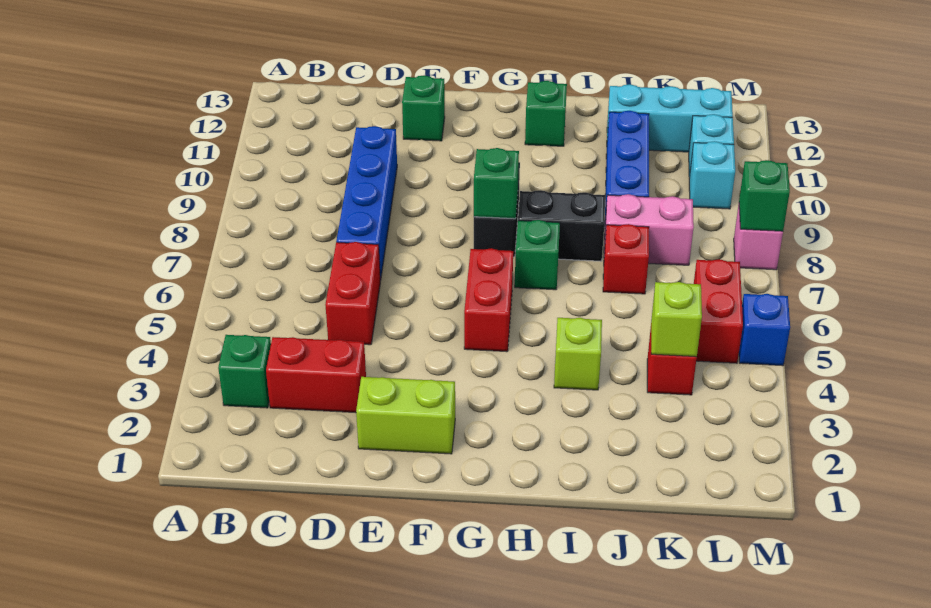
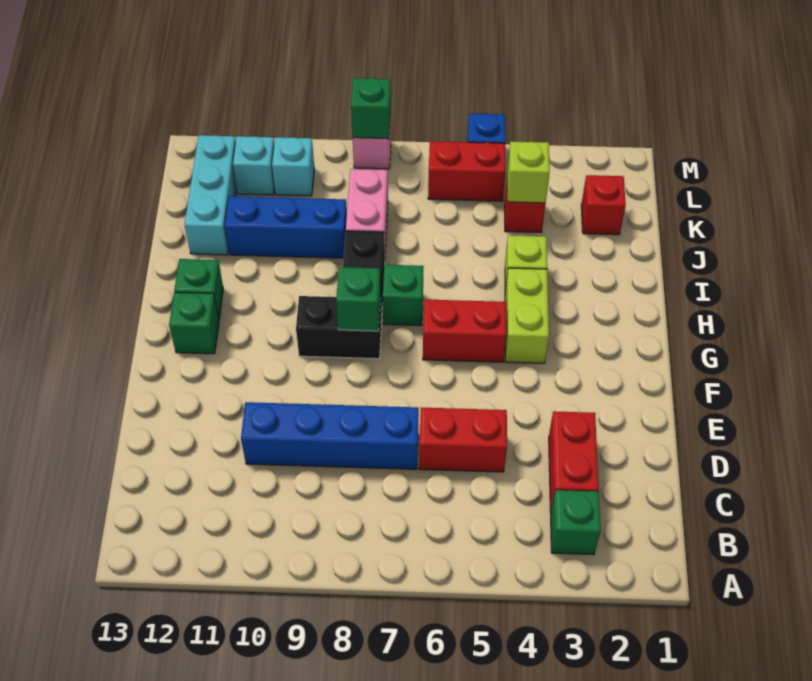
lime 1x2 brick [356,377,455,454] -> lime 1x2 brick moved to [505,268,549,363]
green 1x1 brick [402,75,445,141] -> green 1x1 brick moved to [169,292,219,354]
red 1x1 brick [603,224,649,294] -> red 1x1 brick moved to [581,175,626,235]

